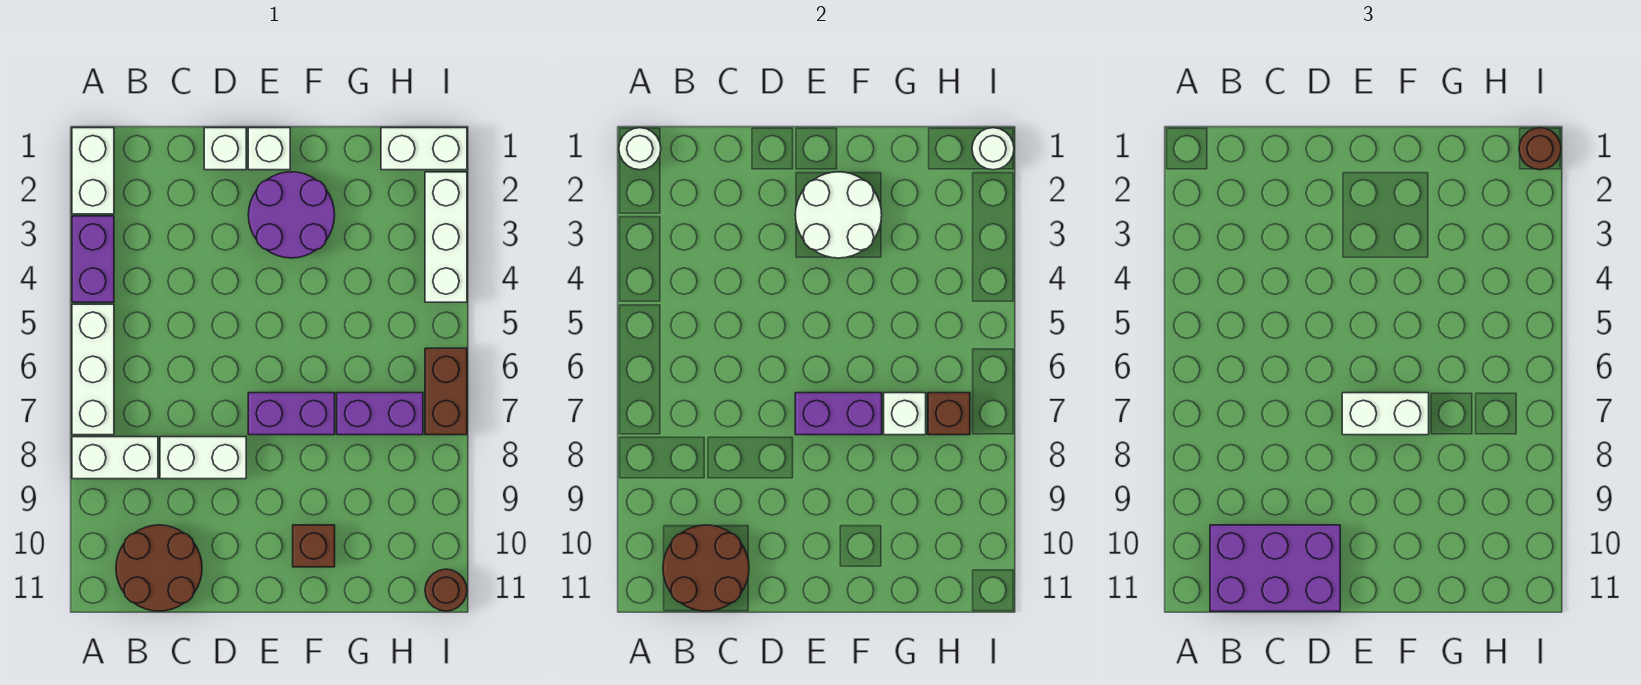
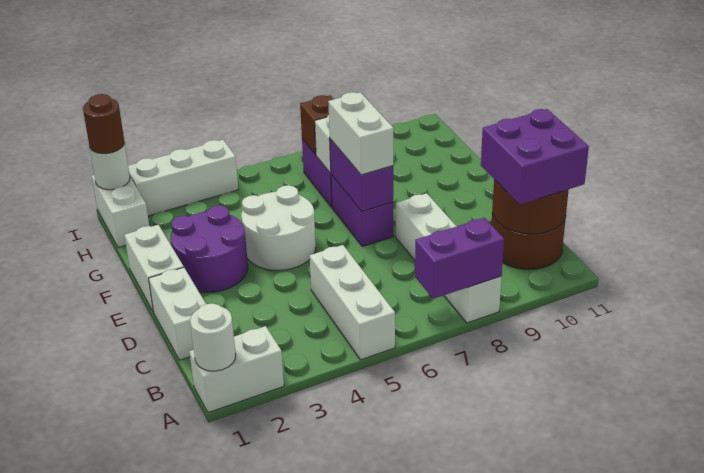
purple 1x2 brick [72,216,114,302] -> purple 1x2 brick moved to [415,218,504,299]
white 1x3 brick [72,304,114,435] -> white 1x3 brick turned to [310,245,395,360]
purple 2x3 brick [1210,525,1340,611] -> purple 2x2 brick [481,109,589,205]
white 1x1 brick [204,128,246,170] -> white 1x2 brick [149,267,206,360]
white 1x1 brick [248,128,290,170] -> white 1x2 brick [124,225,184,312]
white 2x2 round brick [795,172,882,258] -> white 2x2 round brick moved to [241,185,316,270]
brown 1x1 brick [293,525,335,567] -> none
brown 1x2 brick [425,348,467,435] -> none
brown 1x1 round brick [425,569,467,611] -> none

